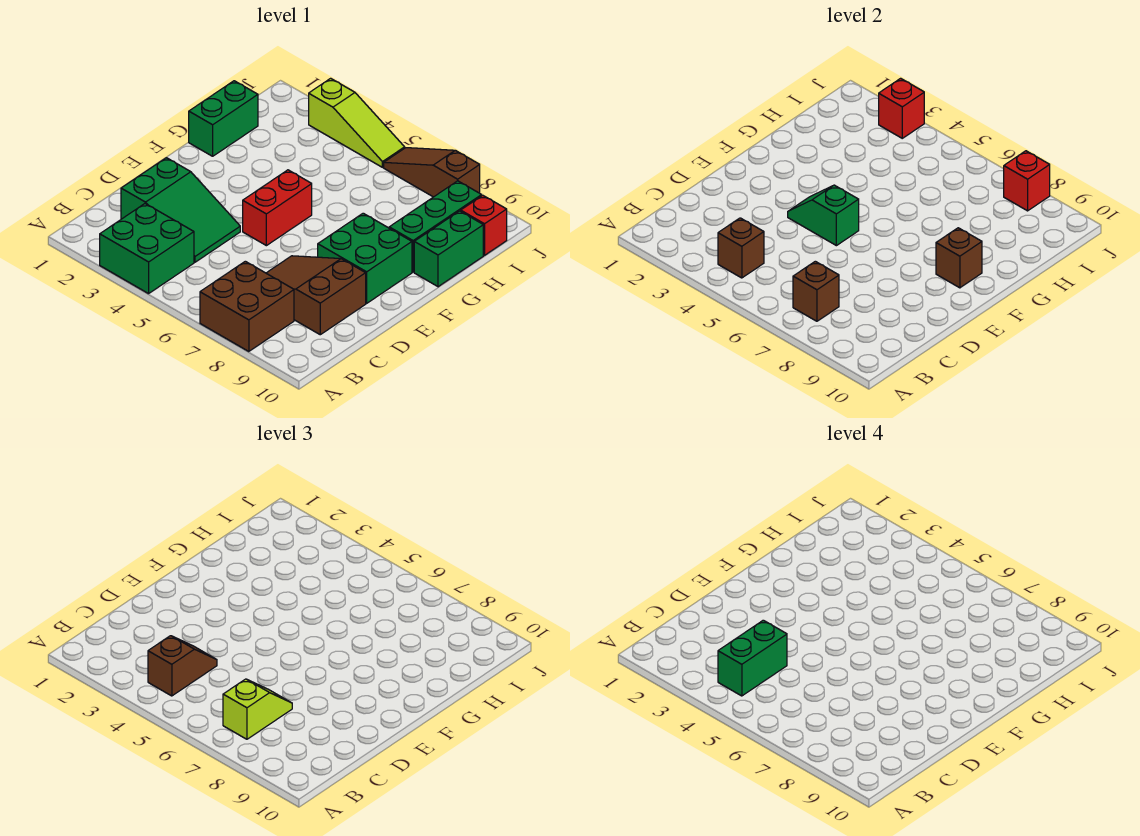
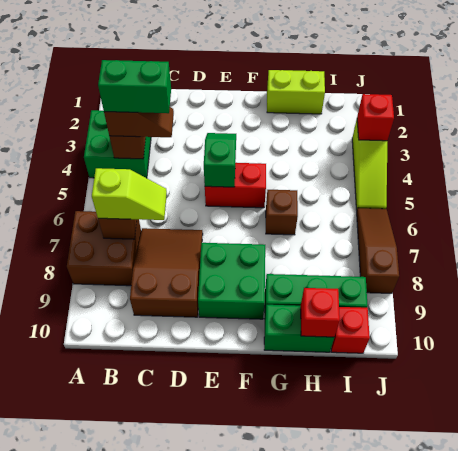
green 2x3 slope [121,158,240,262] -> none
brown 1x1 brick [936,228,982,288] -> brown 1x1 brick moved to [266,190,298,235]
green 1x2 brick [189,81,258,156] -> lime 1x2 brick [267,70,325,114]
red 1x1 brick [1004,151,1050,211] -> red 1x1 brick moved to [301,288,340,337]

